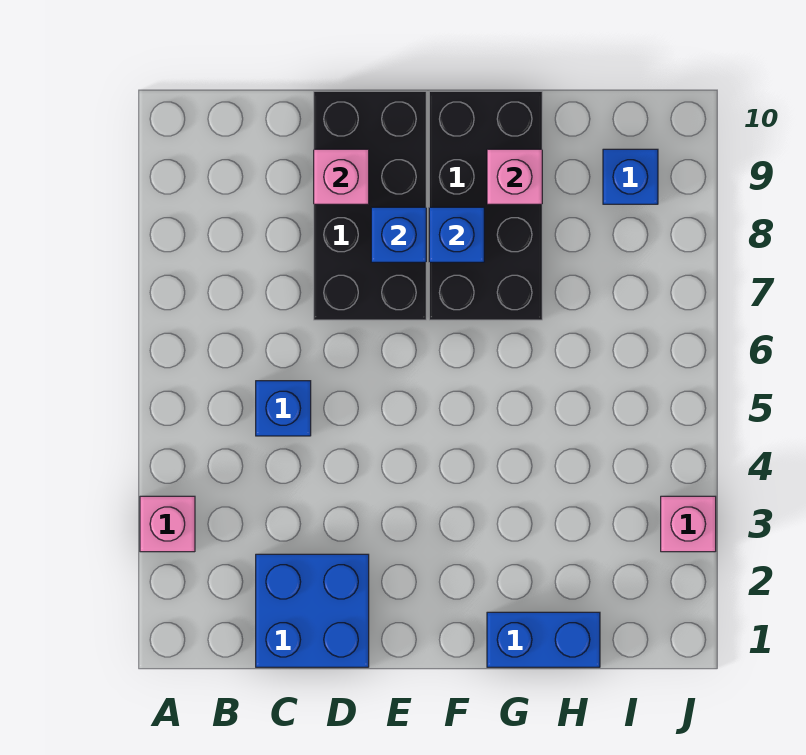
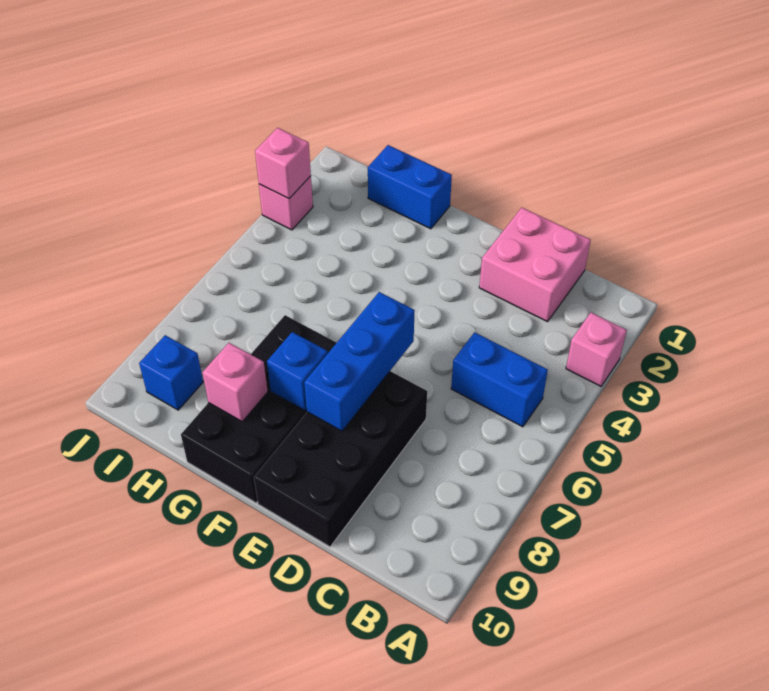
blue 2x2 brick [256,554,369,667] -> pink 2x2 brick [479,208,591,322]
blue 1x1 brick [256,381,311,436] -> blue 1x2 brick [451,332,548,427]
pink 1x1 brick [314,149,369,204] -> pink 1x1 brick moved to [255,128,311,199]
blue 1x1 brick [371,207,426,262] -> blue 1x3 brick [304,292,415,431]

